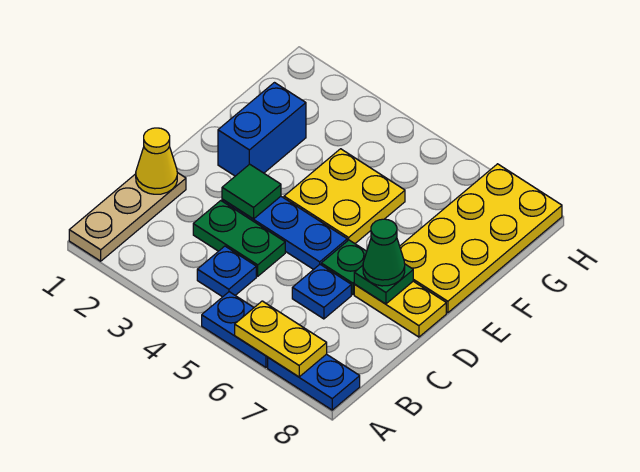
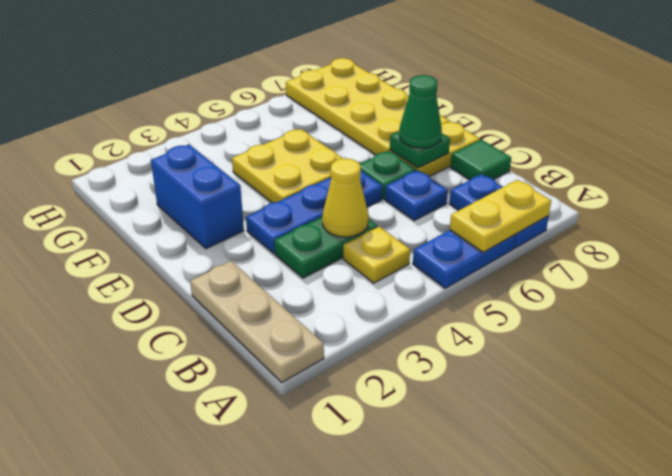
blue 1x2 plate [268,354,360,410] -> blue 1x2 plate turned to [450,174,549,248]
blue 1x1 plate [197,246,256,297] -> yellow 1x1 plate [343,227,410,283]
yellow 1x1 cone [136,128,177,194] -> yellow 1x1 cone moved to [322,158,368,237]
green 1x1 tile [222,164,281,219] -> green 1x1 tile moved to [451,139,511,180]

